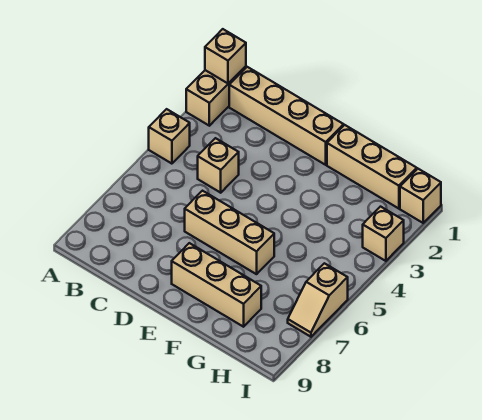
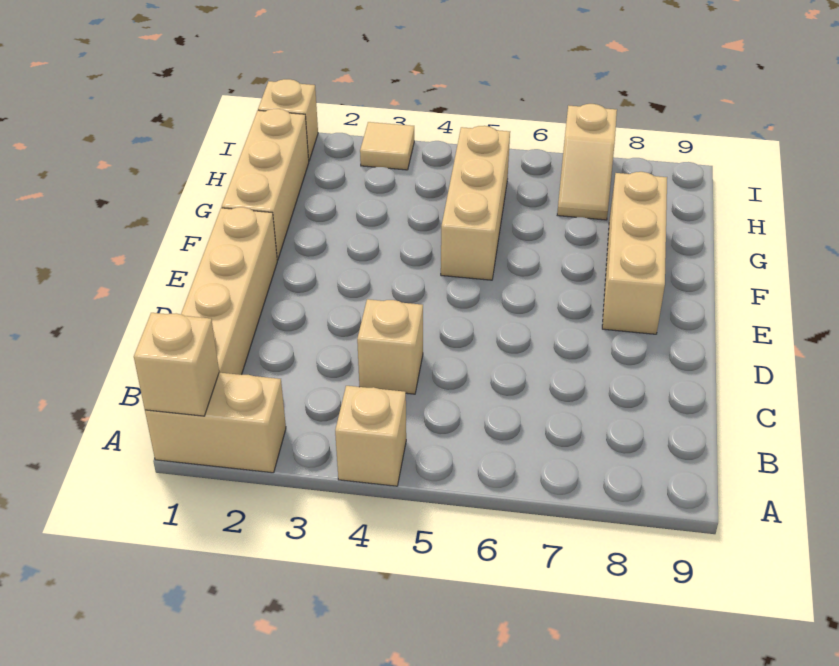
tan 1x3 brick [185,191,274,274] -> tan 1x3 brick moved to [441,126,510,280]
tan 1x1 brick [363,207,404,261] -> tan 1x1 tile [360,122,414,170]
tan 1x2 slope [288,263,348,337] -> tan 1x2 slope turned to [557,104,617,220]

